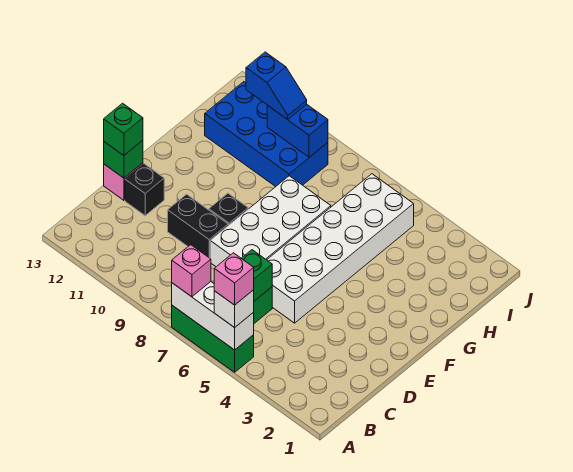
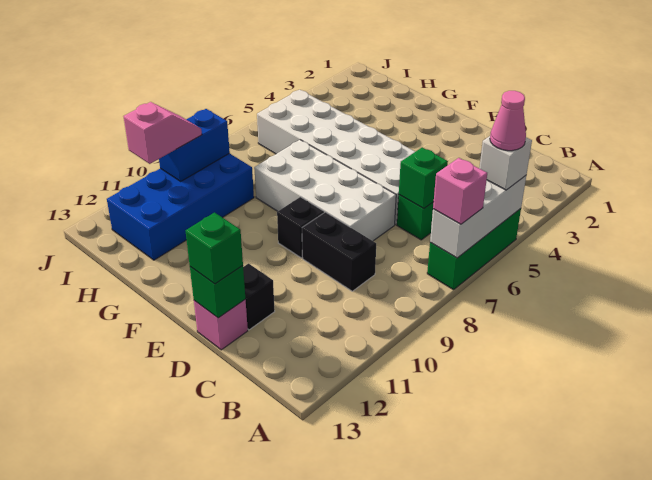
pink 1x1 brick [214,253,254,305] -> pink 1x1 cone [490,91,526,151]
black 1x2 brick [168,194,228,258] -> black 1x2 brick turned to [302,212,376,291]
blue 1x2 slope [246,52,307,119] -> pink 1x2 slope [123,102,202,164]

